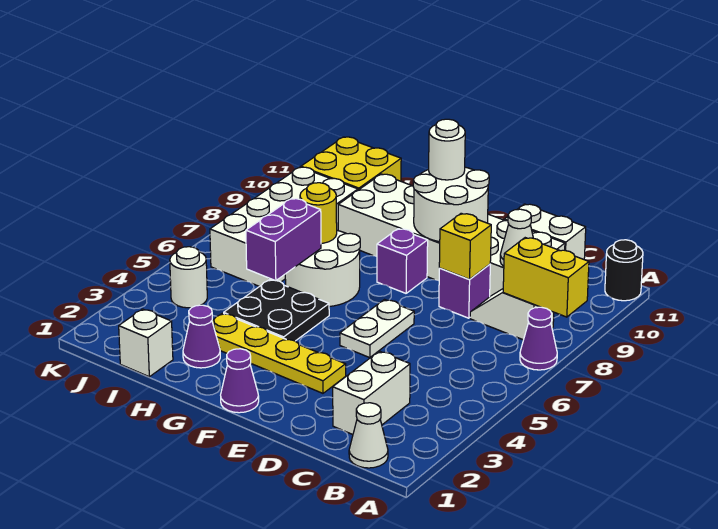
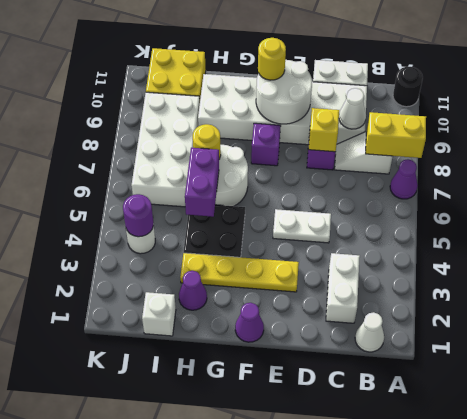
white 1x2 plate [340,300,414,358] -> white 1x2 plate turned to [273,209,331,243]
white 1x1 round brick [429,119,465,180] -> yellow 1x1 round brick [258,38,286,80]
none -> purple 1x1 round brick [123,194,153,237]

